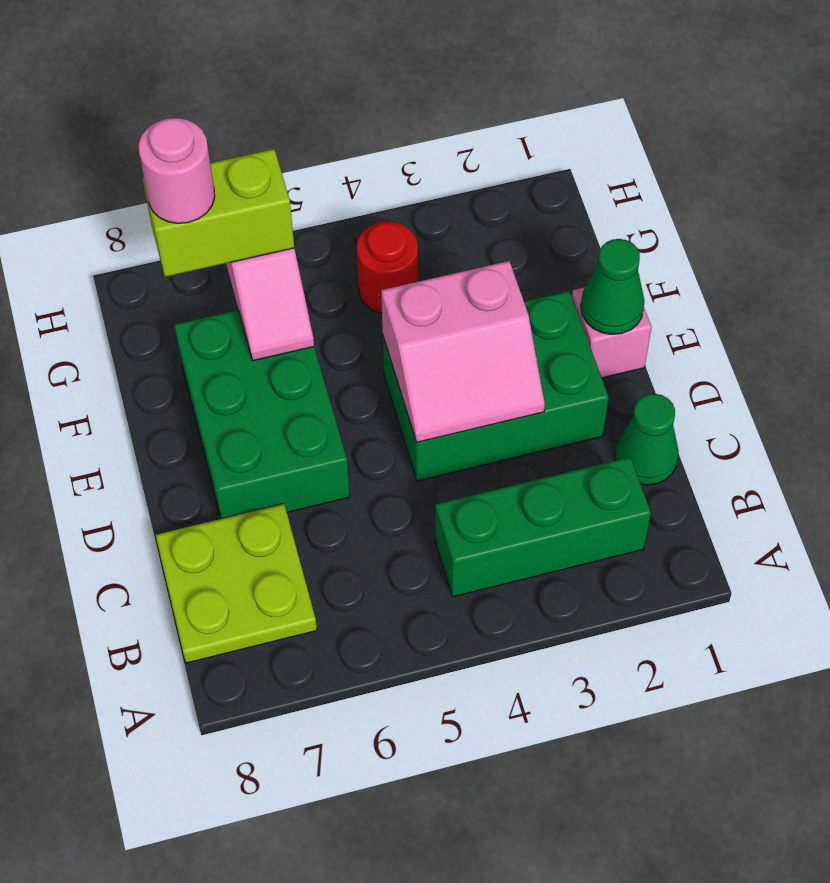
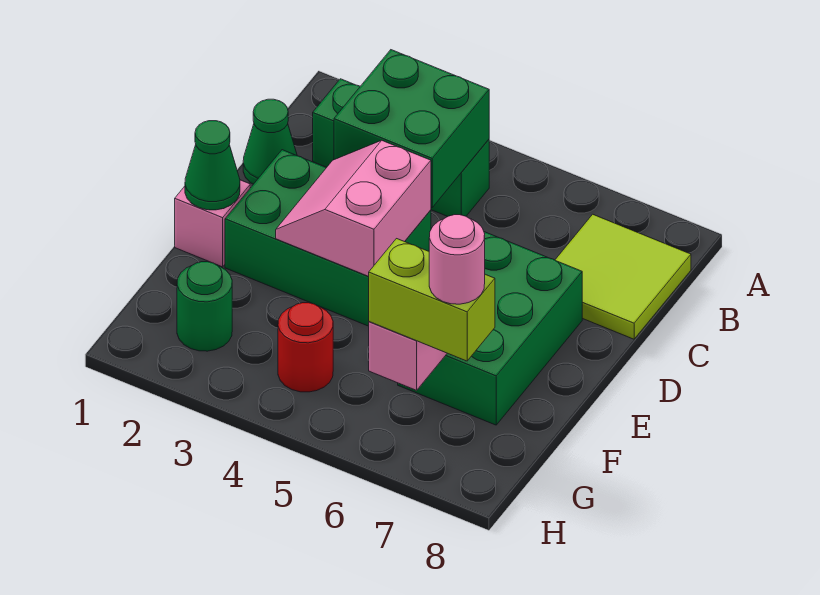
none -> green 2x2 brick [334,50,489,207]
lime 2x2 plate [156,504,317,663] -> lime 2x2 tile [555,214,691,339]
pink 2x2 slope [381,261,545,442] -> pink 2x2 slope turned to [276,141,431,276]
none -> green 1x1 round brick [177,262,232,351]

